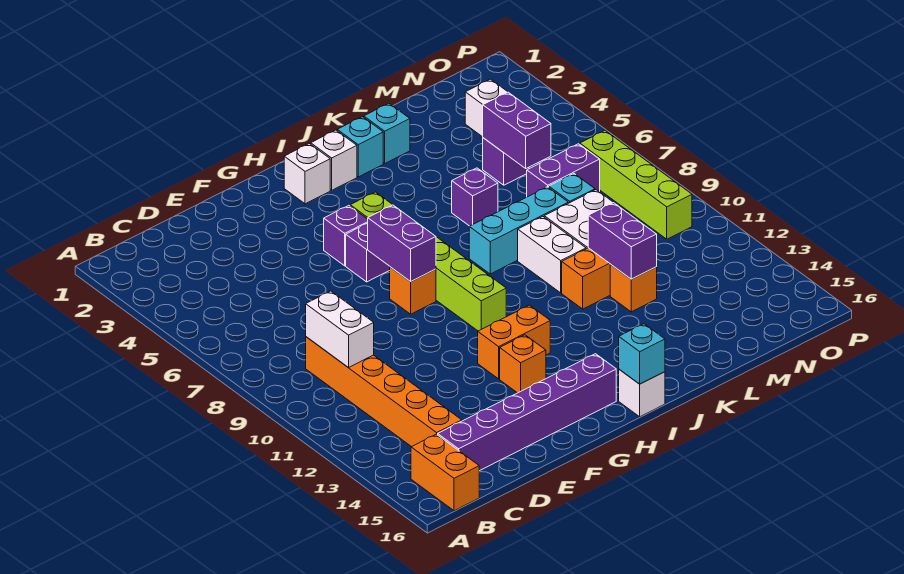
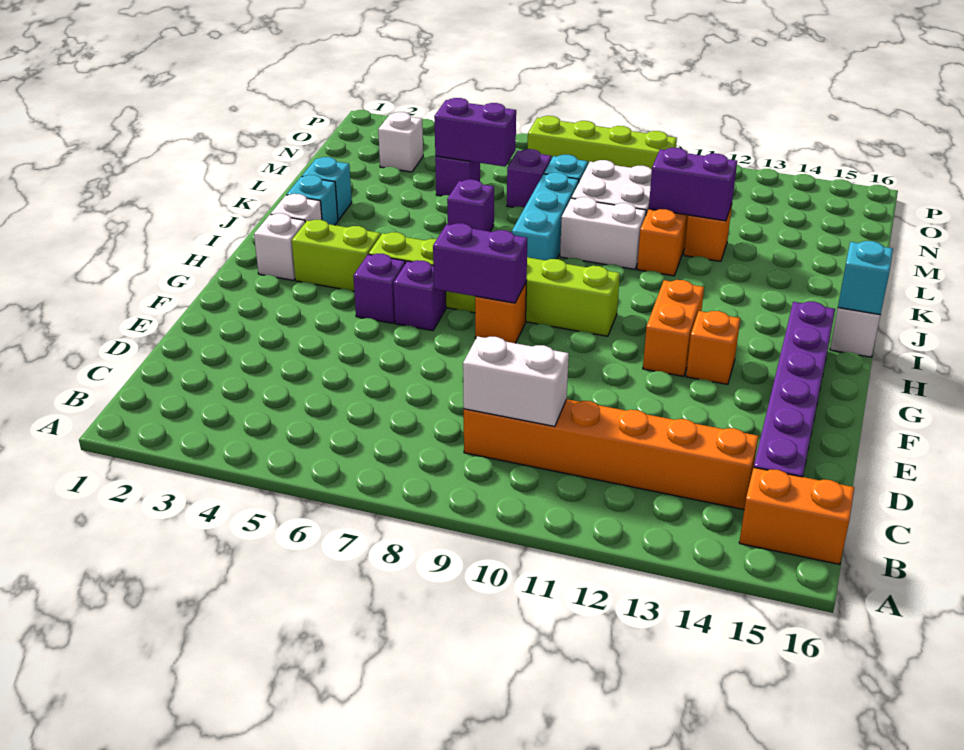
none -> lime 1x2 brick [292,220,381,291]
purple 1x2 brick [527,144,600,197] -> purple 1x1 brick [507,149,552,208]

